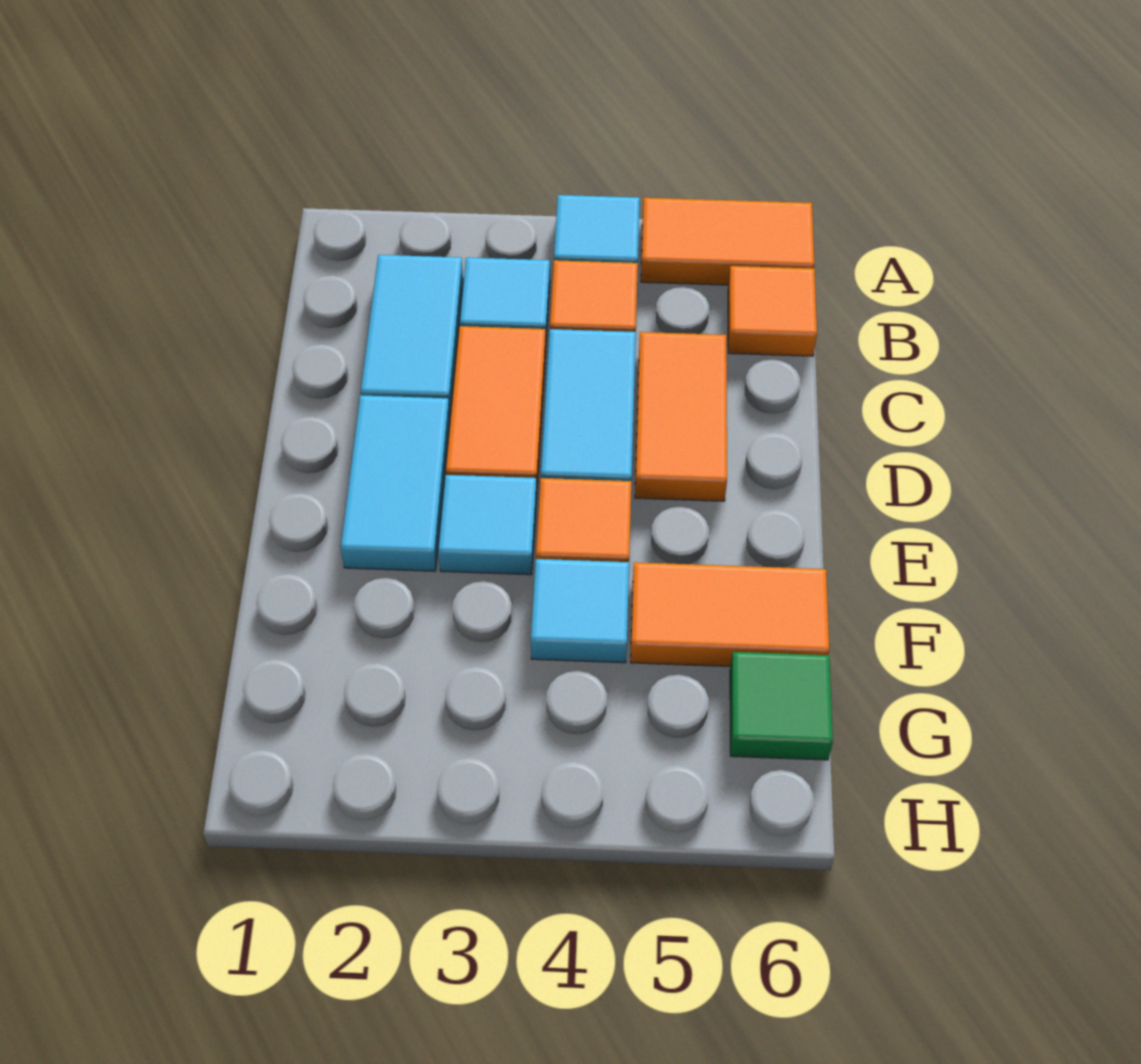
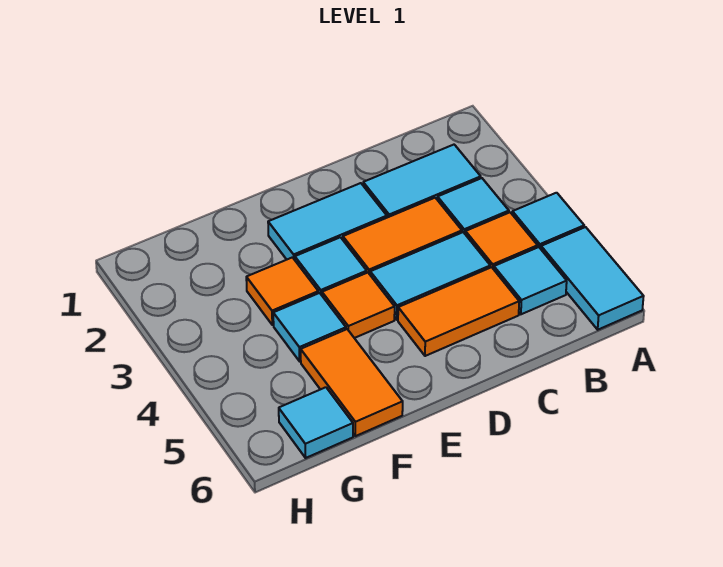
orange 1x2 tile [641,198,814,285] -> cyan 1x2 tile [541,227,644,330]
none -> cyan 1x1 tile [494,247,567,314]
orange 1x1 tile [728,266,817,356] -> orange 1x1 tile moved to [246,257,318,325]
green 1x1 tile [730,652,833,760] -> cyan 1x1 tile [279,387,353,458]

